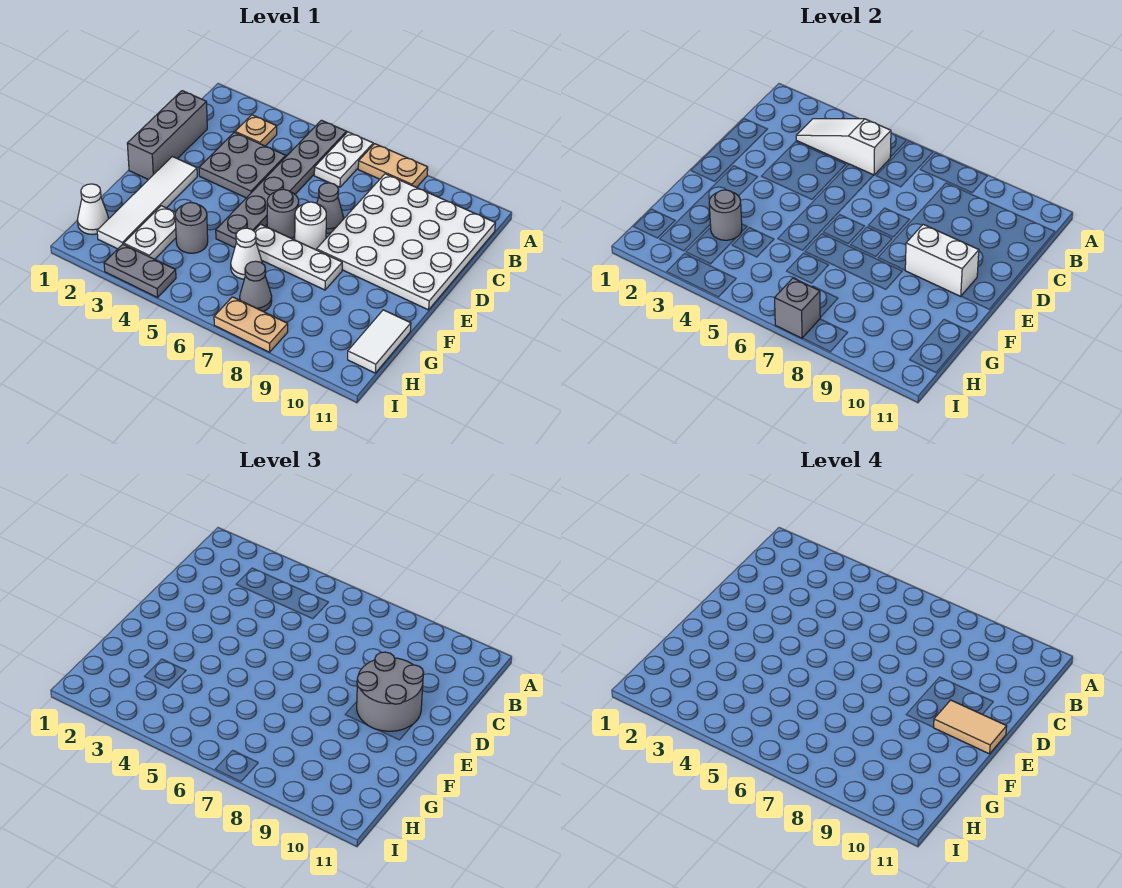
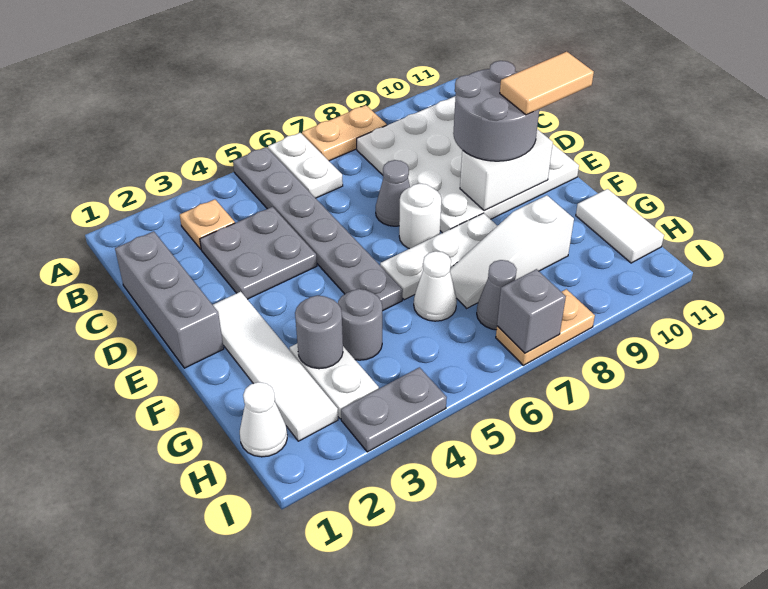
white 1x3 slope [796,119,891,175] -> white 1x3 slope moved to [450,195,574,308]
grey 1x1 round brick [267,189,299,238] -> none

